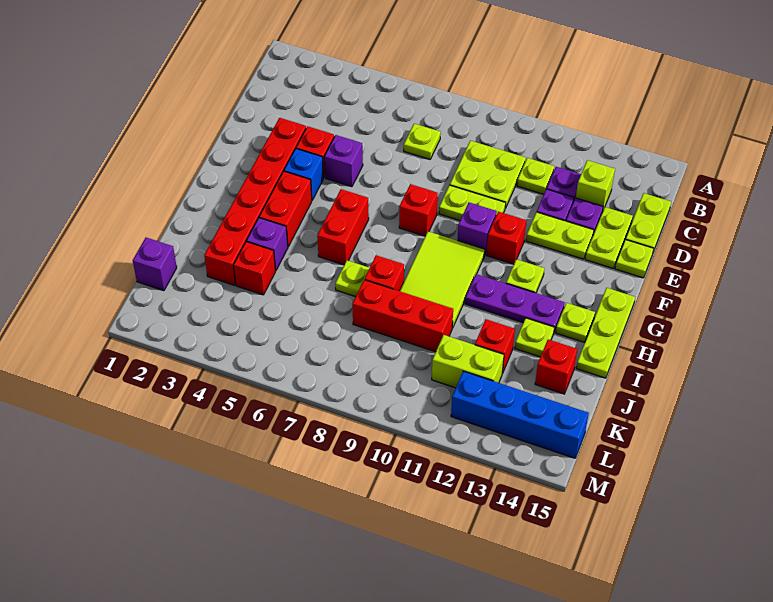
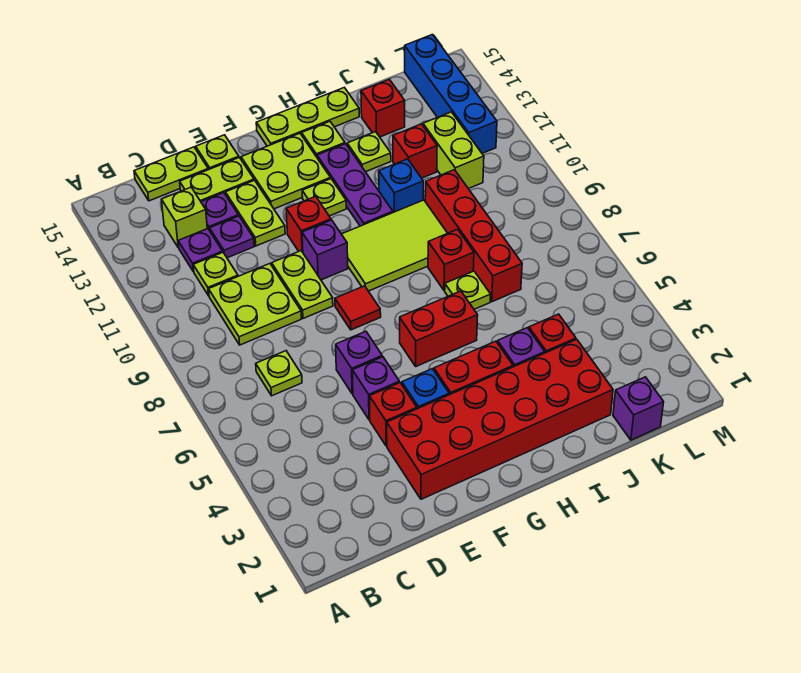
red 1x6 brick [204,118,306,285] -> red 2x6 brick [387,339,613,499]
none -> purple 1x1 brick [336,331,382,394]
red 1x1 brick [399,184,438,236] -> red 1x1 tile [335,286,381,330]
none -> lime 2x2 plate [241,133,331,209]
none -> blue 1x1 brick [379,159,423,212]
red 1x3 brick [352,280,453,352] -> red 1x4 brick [425,170,522,302]

